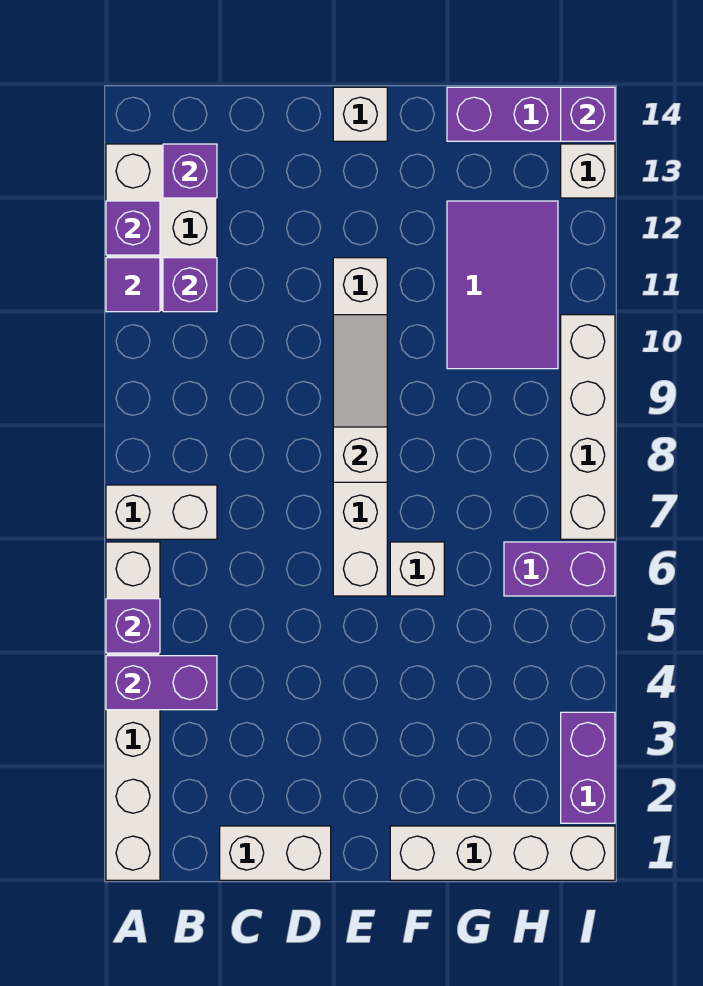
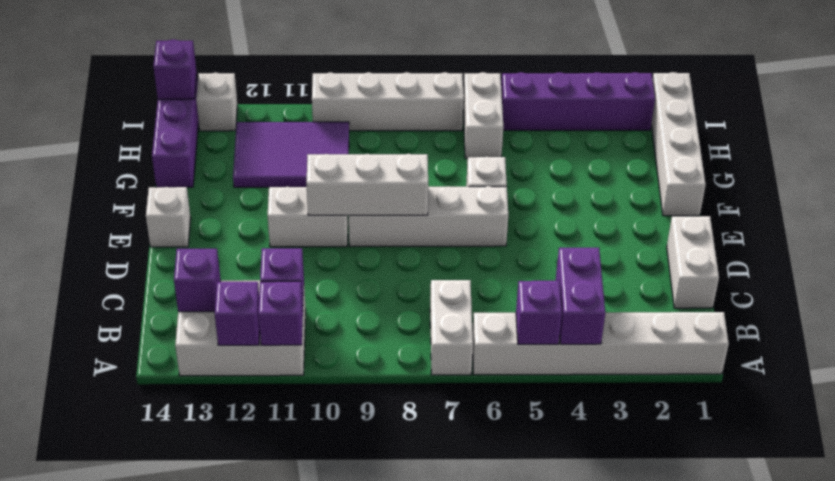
purple 1x1 tile [106,258,160,312] -> purple 1x1 brick [258,281,303,345]
white 1x3 slope [333,315,387,482] -> white 1x3 brick [306,154,428,216]
purple 1x2 brick [504,542,615,596] -> white 1x2 brick [463,72,503,158]
purple 1x2 brick [561,712,615,823] -> purple 1x4 brick [501,72,655,130]

